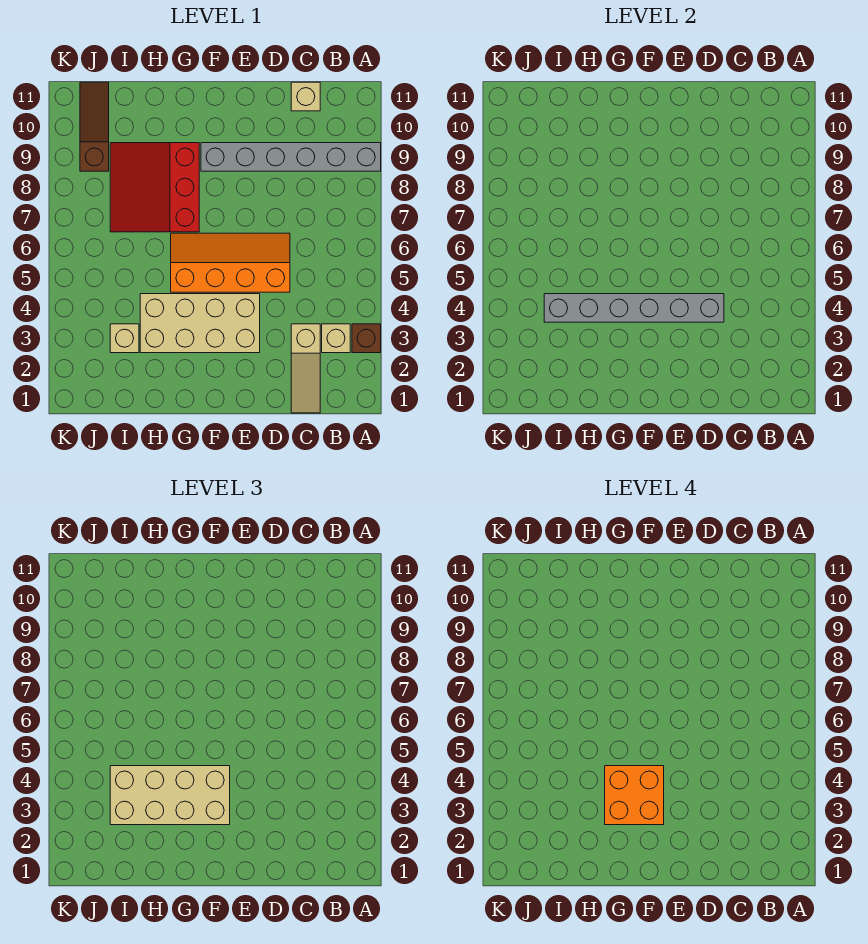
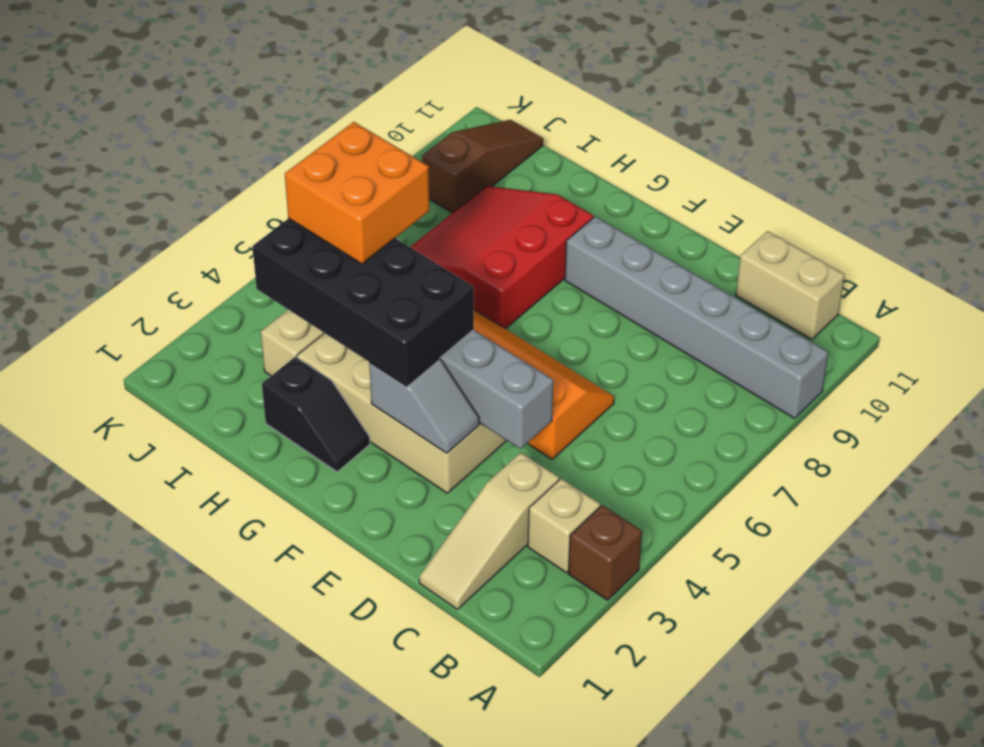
tan 1x1 brick [291,82,320,111] -> tan 1x2 brick [736,231,845,340]
none -> grey 1x2 slope [369,359,479,453]
tan 2x4 brick [110,766,230,825] -> black 2x4 brick [252,218,474,386]
orange 2x2 brick [605,766,664,825] -> orange 2x2 brick moved to [285,122,430,264]
none -> black 1x2 slope [262,357,370,472]

